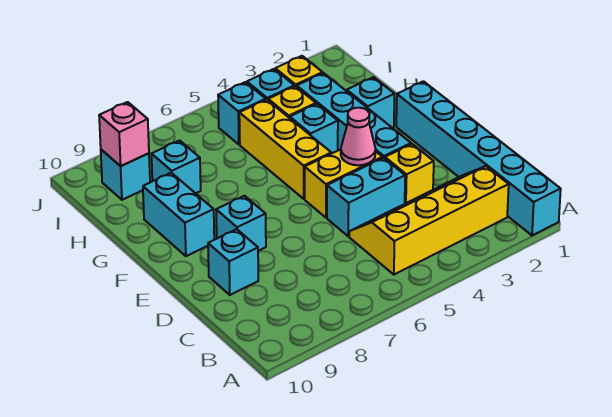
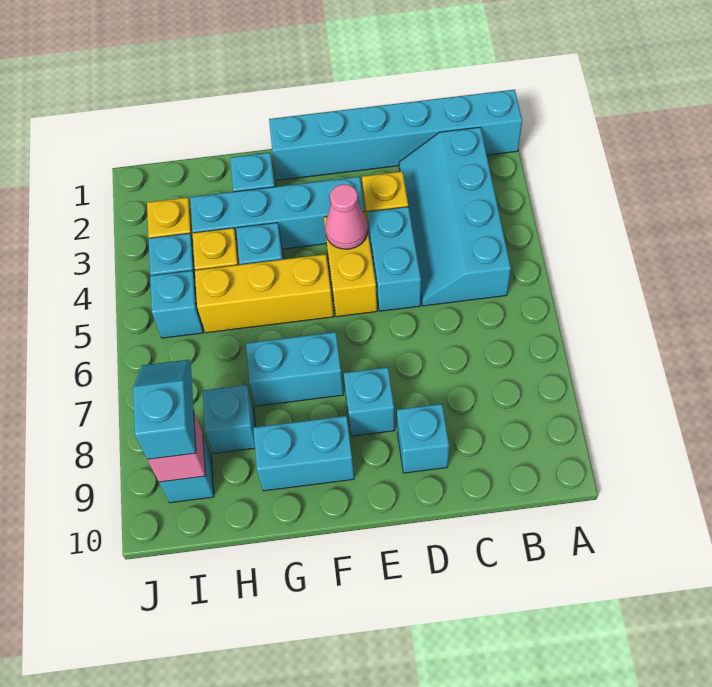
yellow 2x4 slope [349,166,509,275] -> cyan 2x4 slope [399,127,511,306]
none -> cyan 1x2 brick [246,332,344,406]
none -> cyan 1x2 slope [133,360,196,459]

